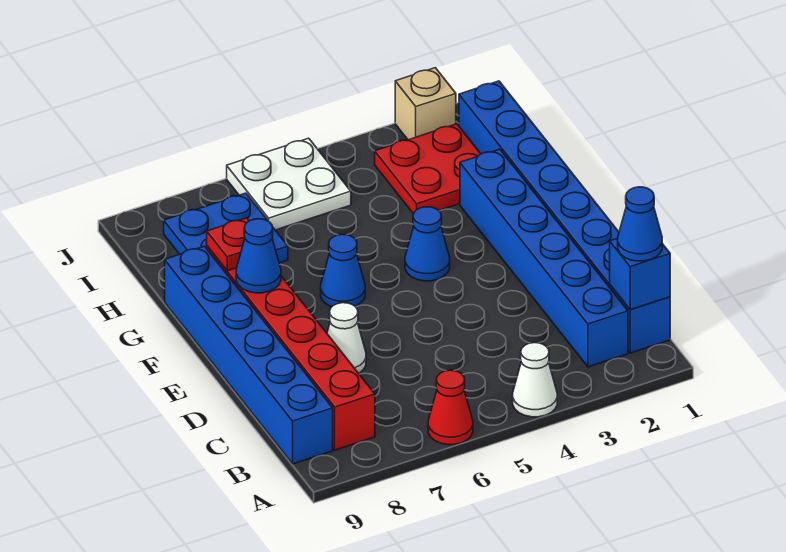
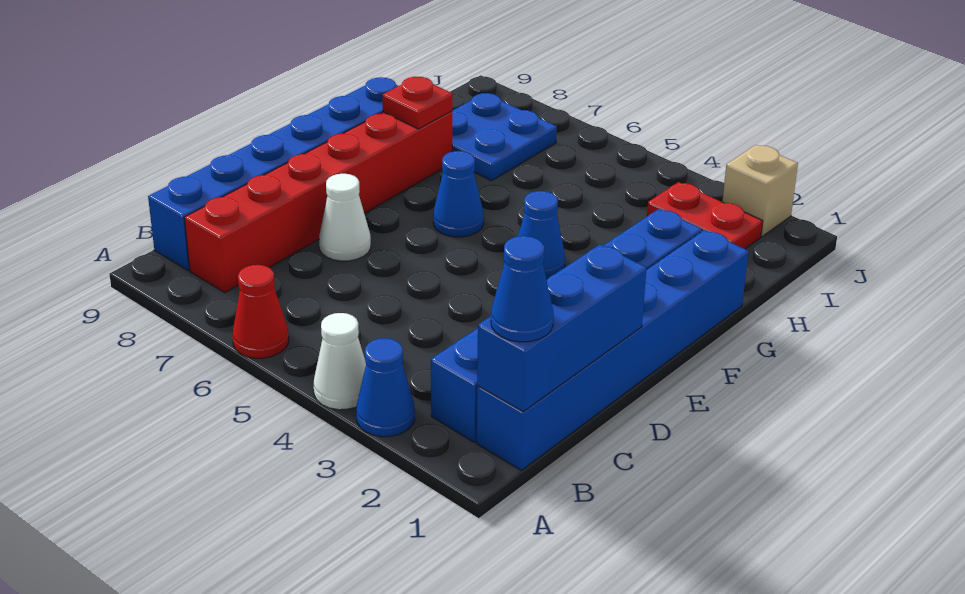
blue 1x8 brick [459,81,670,353] -> blue 1x6 brick [477,230,749,470]
blue 1x1 brick [610,238,670,310] -> blue 1x3 brick [477,245,646,412]
blue 1x1 cone [236,219,281,293] -> blue 1x1 cone moved to [356,338,415,437]
red 2x2 plate [375,124,481,214] -> red 1x2 plate [647,182,763,249]
white 2x2 plate [227,138,351,230] -> none

